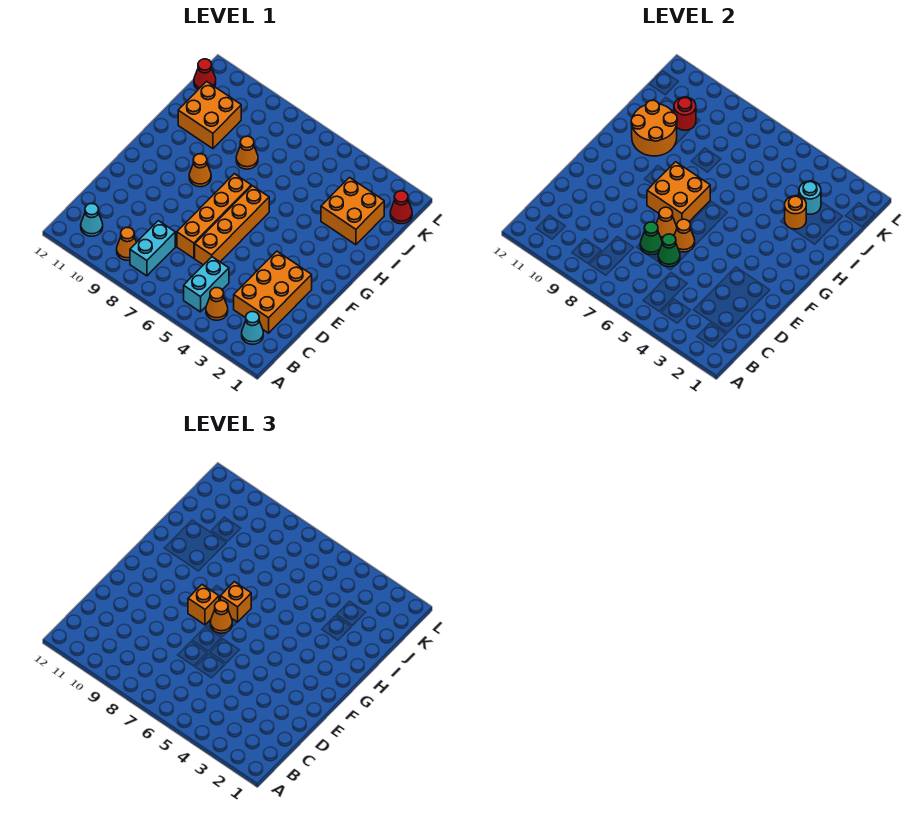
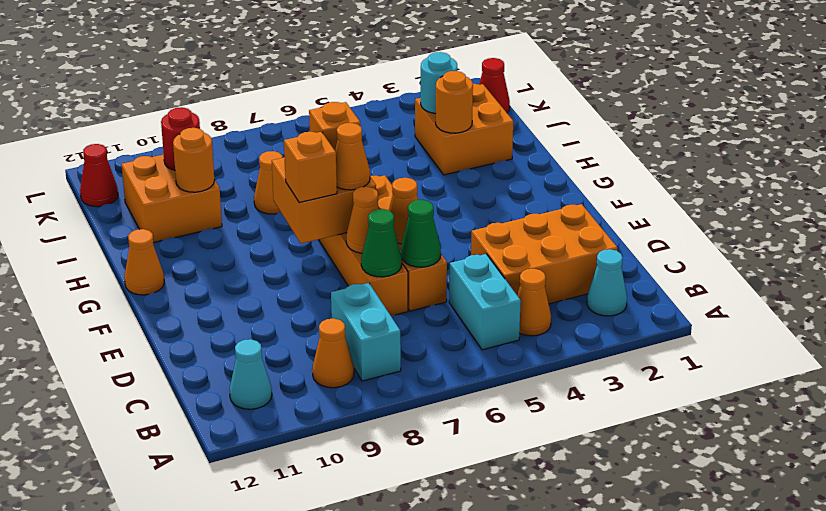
orange 2x3 brick [234,251,312,333] -> orange 2x3 brick turned to [471,204,617,304]
orange 1x1 cone [189,154,211,187] -> orange 1x1 cone moved to [124,229,164,295]
orange 2x2 round brick [631,100,677,156] -> orange 1x1 round brick [173,128,214,192]

